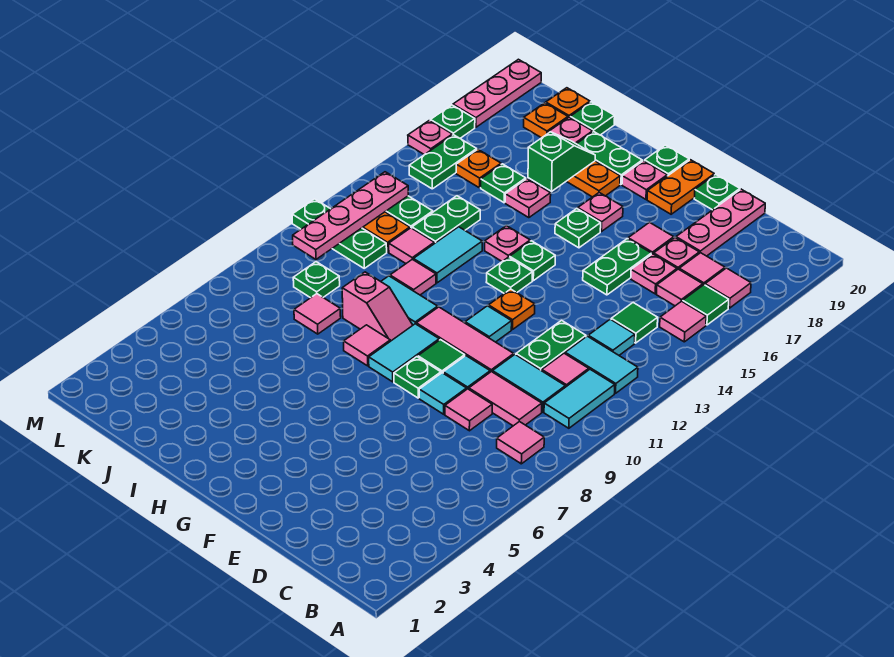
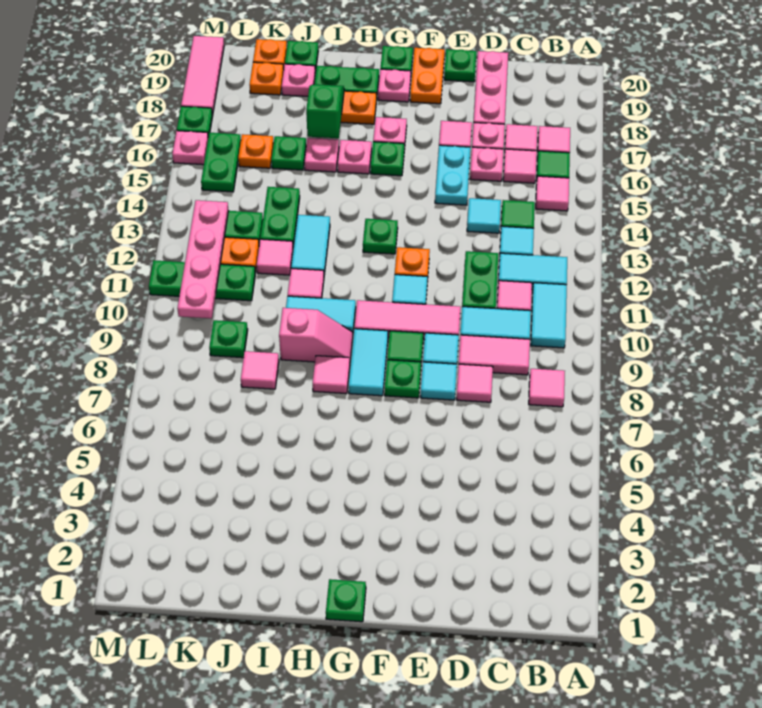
none -> cyan 1x1 tile [467,198,501,233]
green 1x2 plate [583,239,651,295] -> cyan 1x2 plate [435,145,470,205]
green 1x1 plate [510,241,555,281] -> green 1x1 plate moved to [326,579,366,622]
pink 1x1 plate [485,226,530,261] -> pink 1x1 plate moved to [338,140,372,174]
pink 1x3 plate [453,59,541,127] -> pink 1x3 tile [181,36,224,115]

